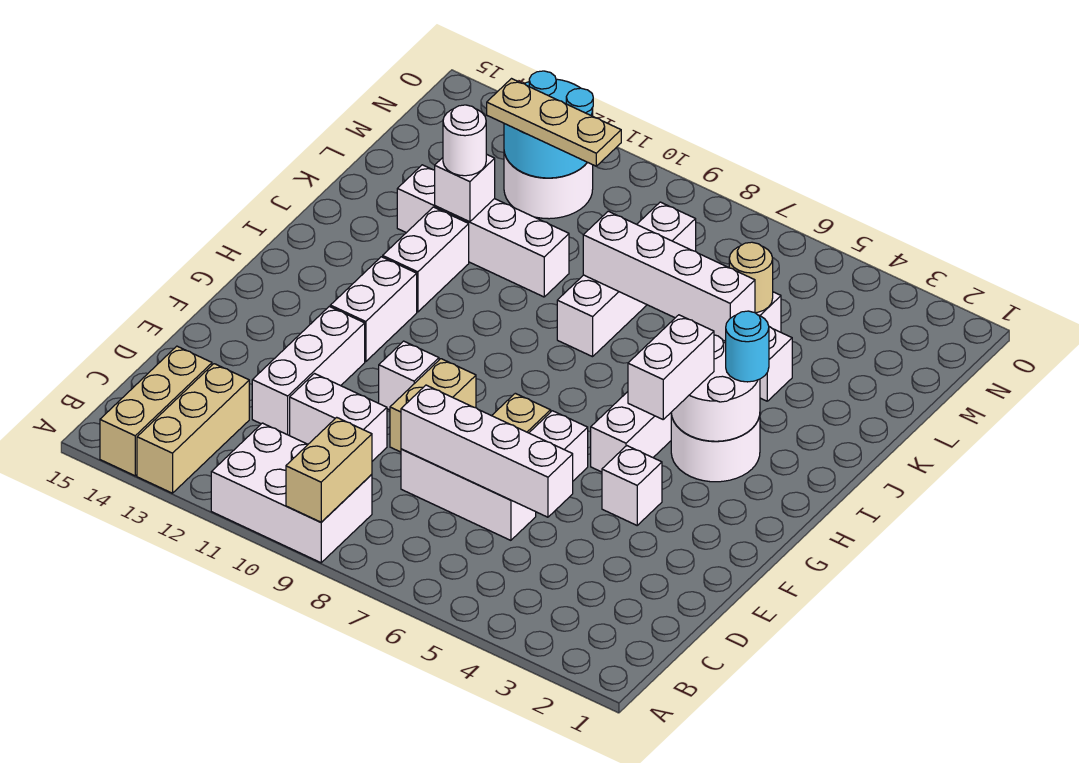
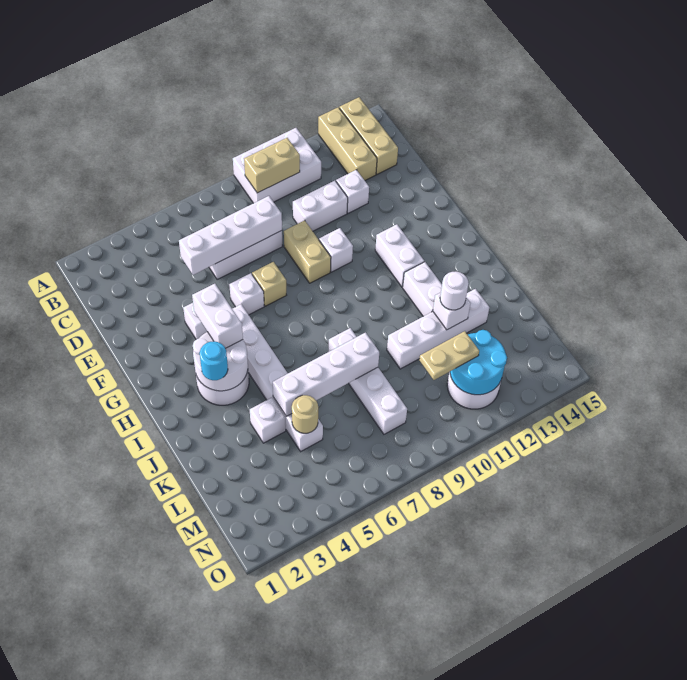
tan 1x2 brick [286,417,372,522] -> tan 1x2 brick turned to [244,138,300,193]
white 1x3 brick [252,306,365,435] -> white 1x1 brick [336,170,369,213]
tan 1x3 plate [487,79,621,166] -> tan 1x2 plate [419,331,479,380]

